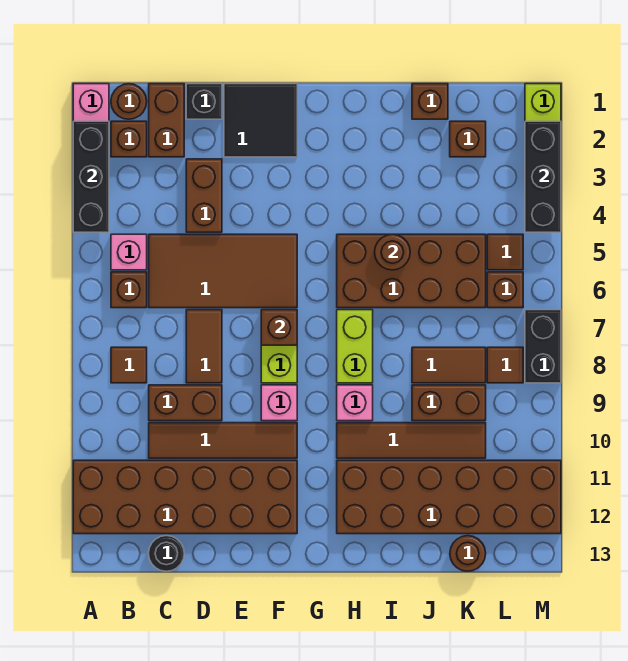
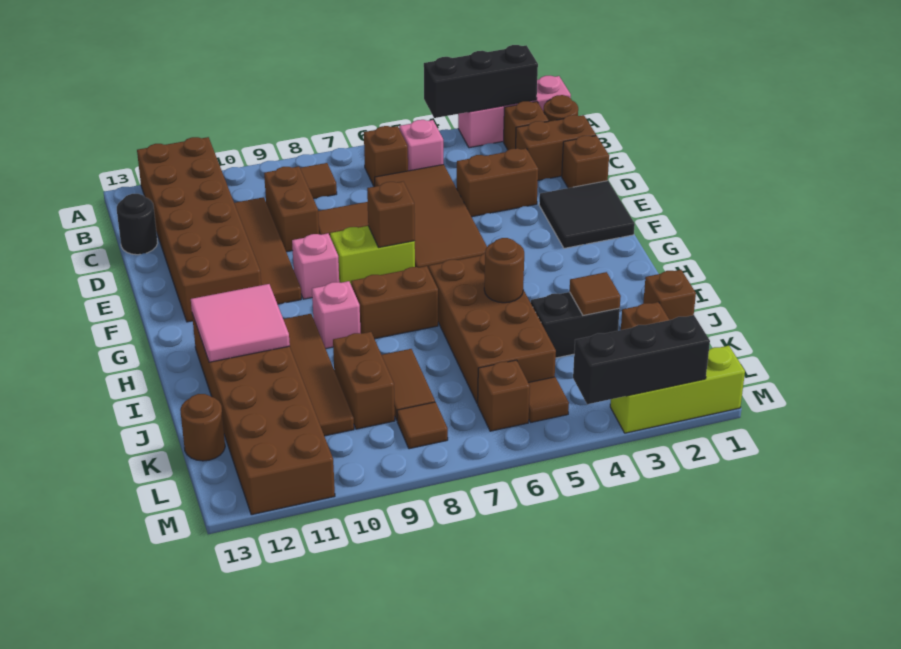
black 1x1 brick [186,84,222,119] -> brown 1x1 brick [562,136,609,188]
lime 1x2 brick [337,310,373,383] -> brown 1x2 brick [351,266,438,339]
none -> pink 2x2 tile [191,284,290,362]
none -> brown 1x1 tile [570,272,621,315]
black 1x2 brick [525,310,561,383] -> black 1x2 brick moved to [531,292,620,358]

